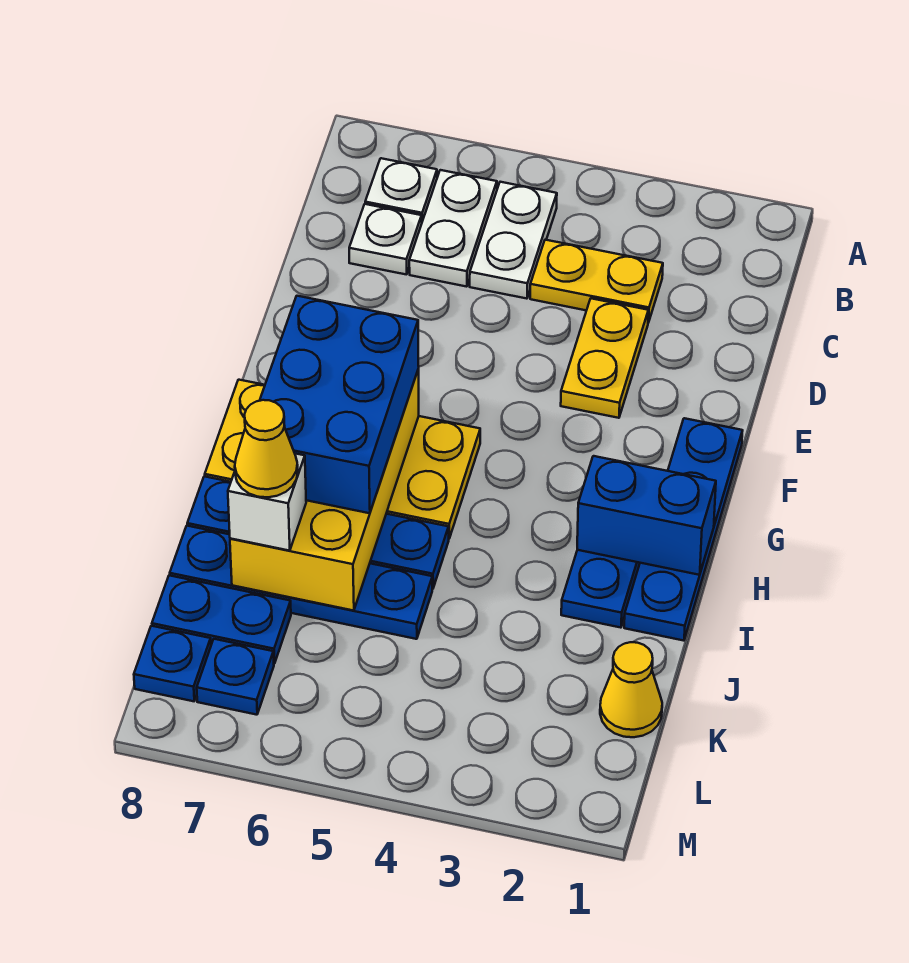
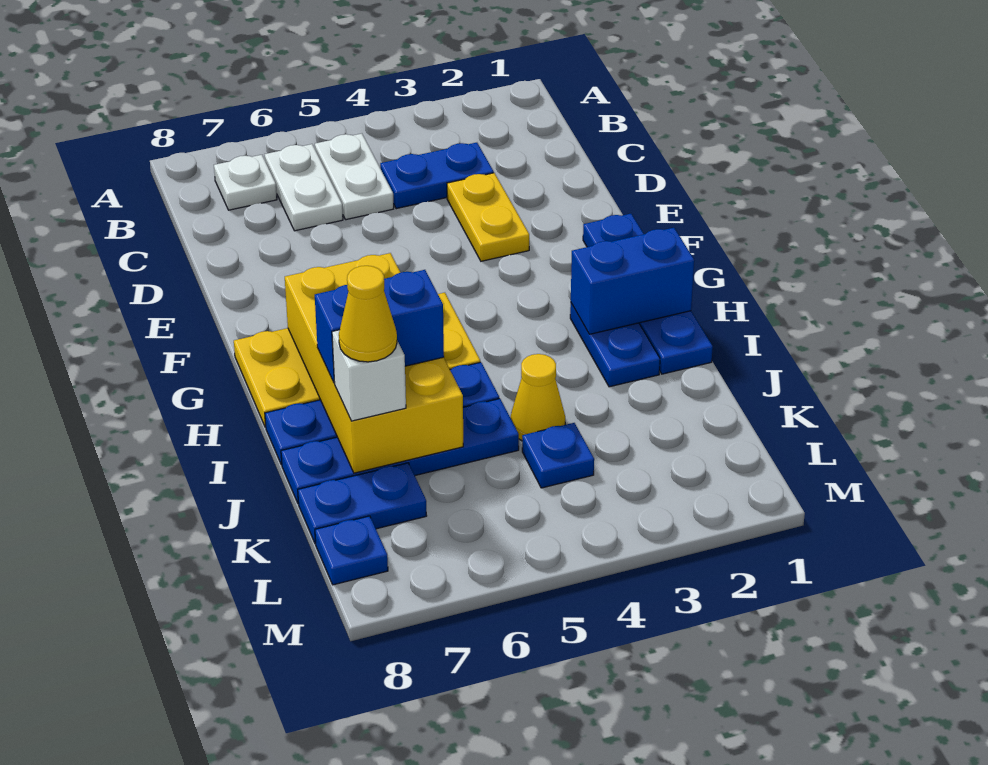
yellow 1x2 plate [530,240,663,323] -> blue 1x2 plate [380,143,494,209]
white 1x1 plate [349,204,422,275] -> none
blue 2x3 brick [260,296,419,513] -> blue 1x2 brick [315,270,444,383]
yellow 1x1 cone [600,642,662,737] -> yellow 1x1 cone moved to [510,354,565,441]
blue 1x1 plate [197,639,274,715] -> blue 1x1 plate moved to [522,423,594,488]

